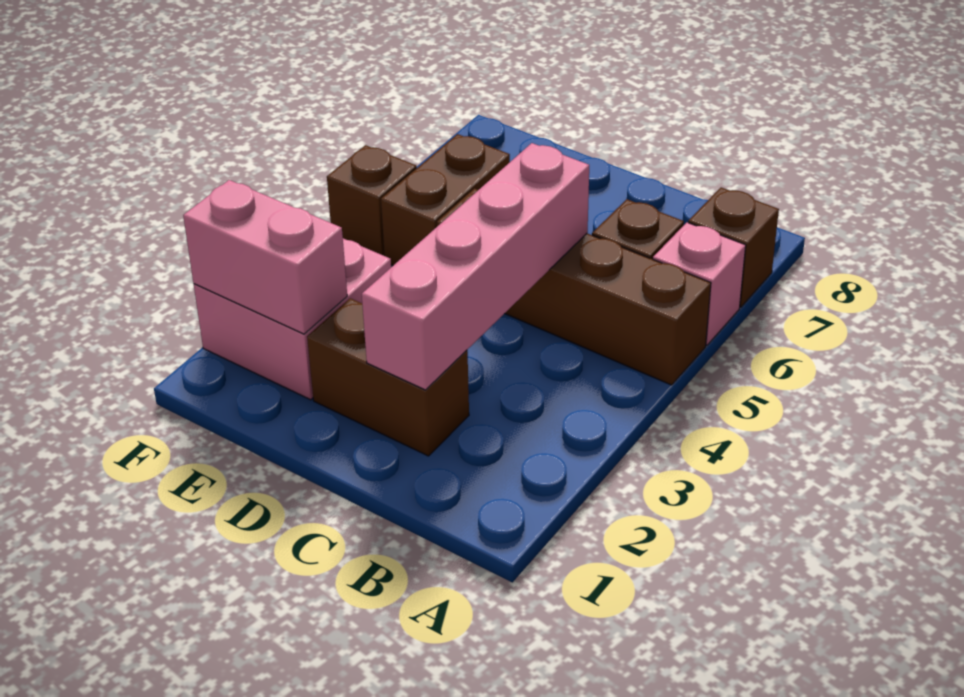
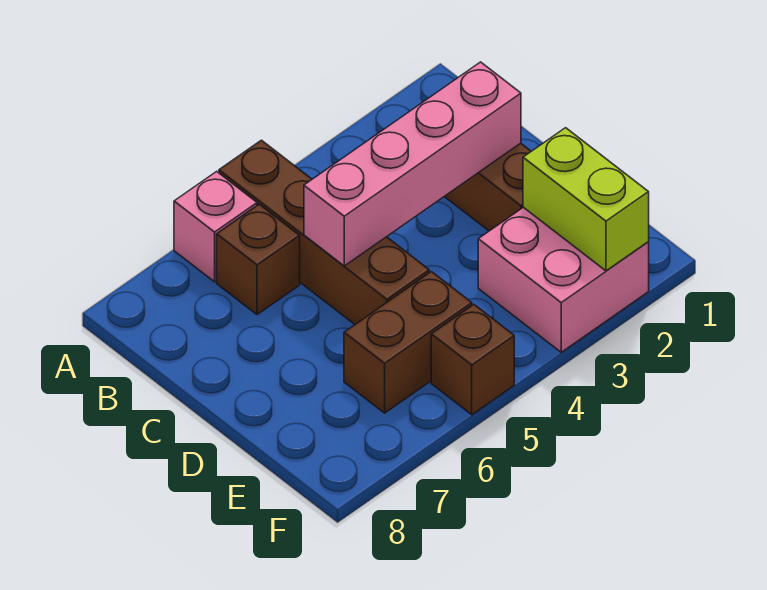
brown 1x1 brick [688,187,779,307] -> none
pink 1x2 brick [183,180,347,334] -> lime 1x2 brick [523,128,649,271]

